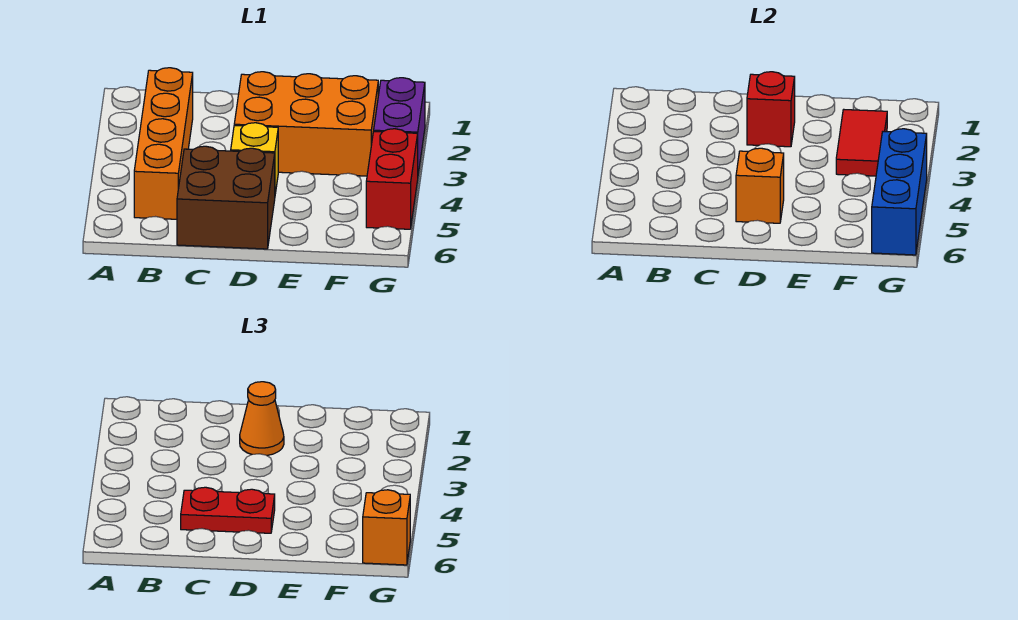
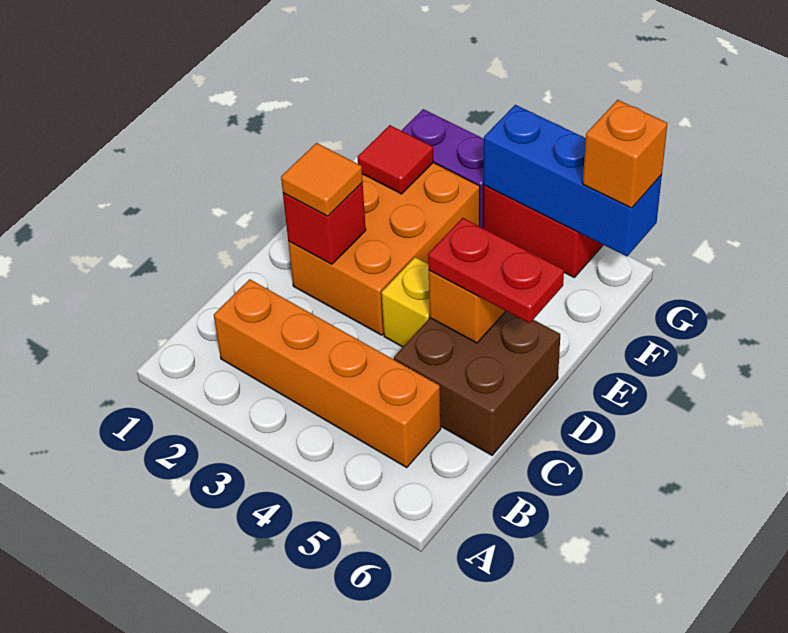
red 1x2 plate [181,487,275,533] -> red 1x2 plate turned to [428,218,564,323]
orange 1x1 cone [240,382,284,455] -> orange 1x1 tile [281,143,363,216]
red 1x2 tile [836,110,887,176] -> red 1x1 tile [357,125,433,194]

